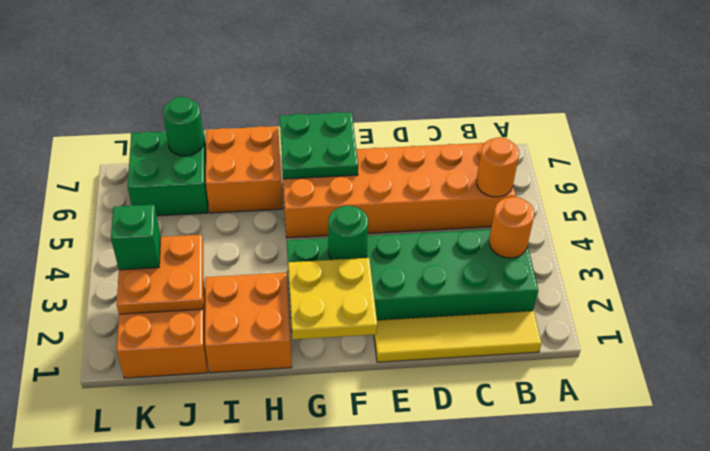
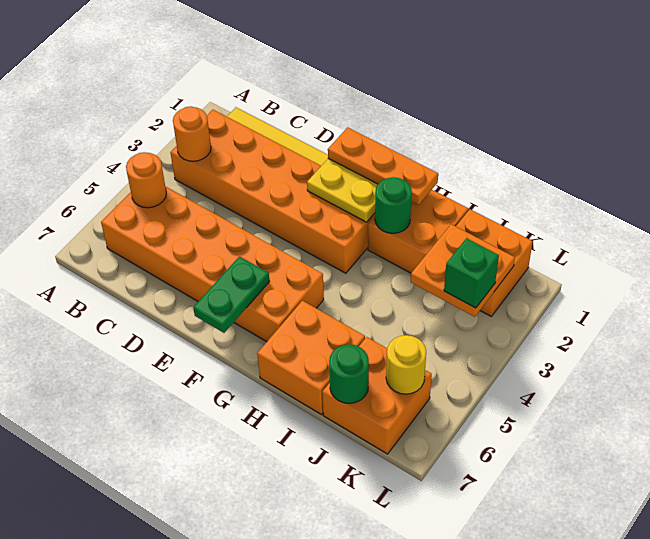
green 2x6 brick [287,229,538,328] -> orange 2x6 brick [170,110,375,273]
none -> orange 1x3 plate [328,127,438,205]
green 1x1 round brick [328,205,368,260] -> green 1x1 round brick moved to [375,177,412,233]
green 2x2 plate [280,112,358,179] -> green 1x2 plate [193,257,270,333]
green 2x2 brick [128,130,208,216] -> orange 2x2 brick [322,337,432,454]
none -> yellow 1x1 round brick [386,335,426,394]

